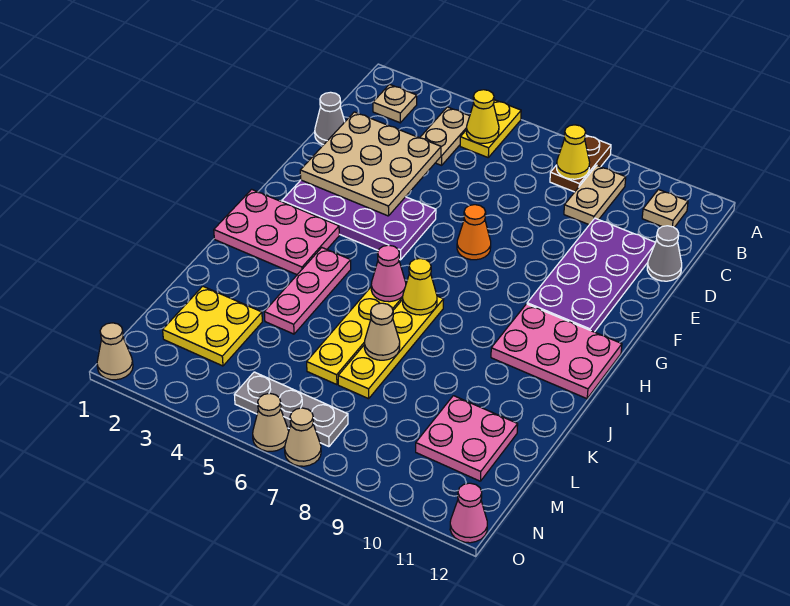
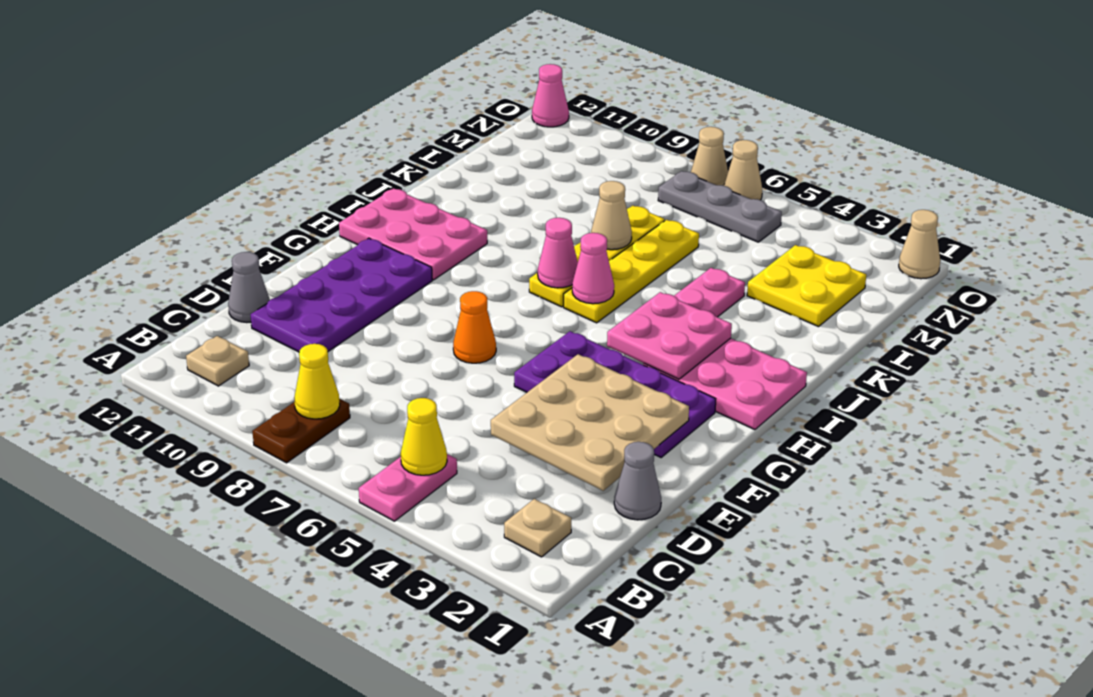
yellow 1x2 plate [460,100,521,157] -> pink 1x2 plate [359,454,457,521]
tan 1x2 plate [420,107,470,165] -> none
tan 1x2 plate [564,165,626,225] -> none
yellow 1x1 cone [403,258,437,315] -> pink 1x1 cone [537,218,578,288]
pink 2x2 plate [416,396,518,481] -> pink 2x2 plate moved to [607,292,732,379]

